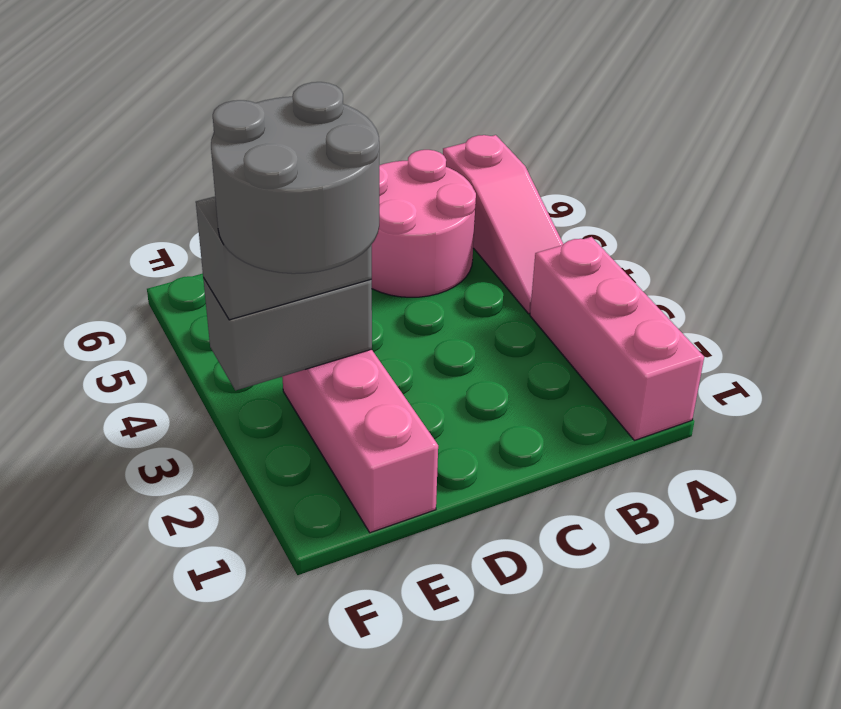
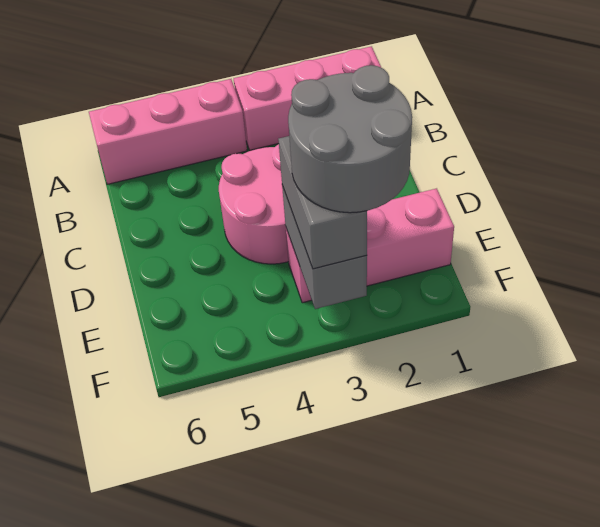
pink 1x3 slope [443,135,563,314] -> pink 1x3 brick [89,79,247,184]
pink 2x2 round brick [371,150,476,297] -> pink 2x2 round brick moved to [219,144,288,264]

